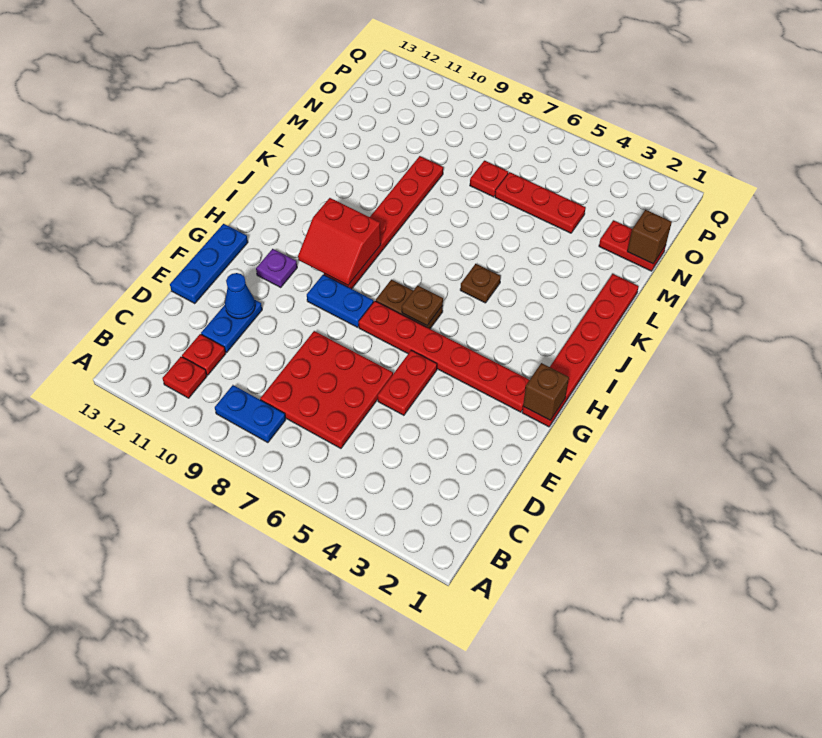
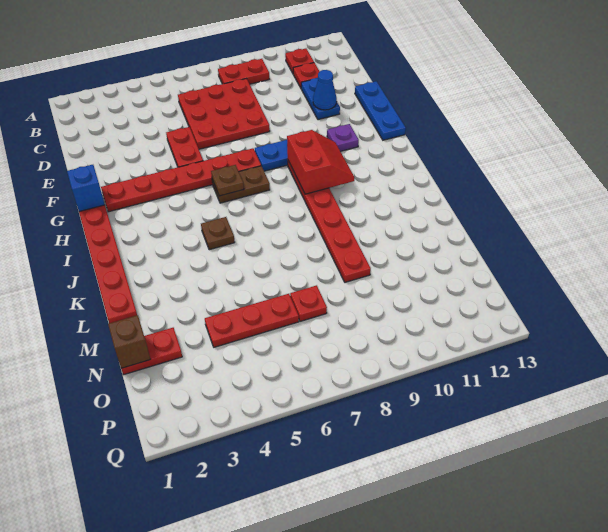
blue 1x2 plate [215,385,286,443] -> red 1x2 plate [218,59,269,84]
brown 1x1 brick [523,363,569,420] -> blue 1x1 brick [67,165,105,212]
red 2x2 slope [298,198,381,285] -> red 2x2 slope turned to [287,130,354,194]

